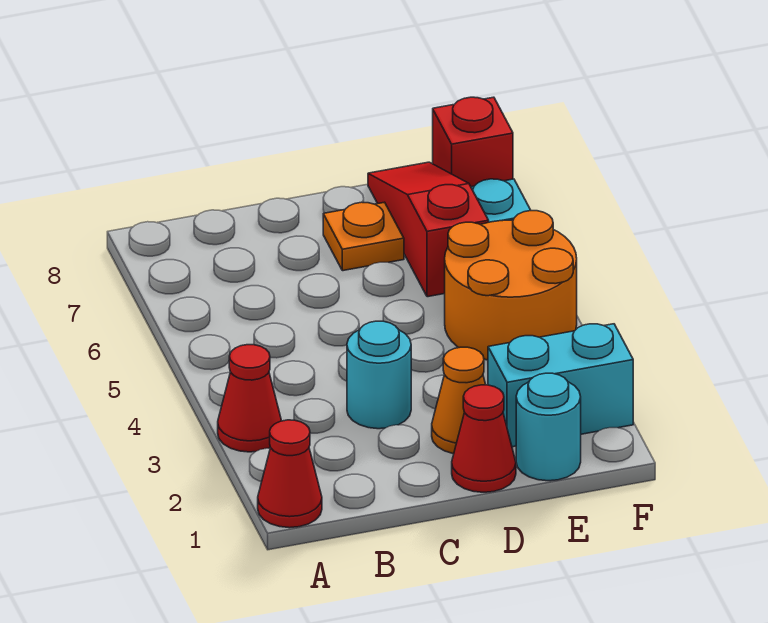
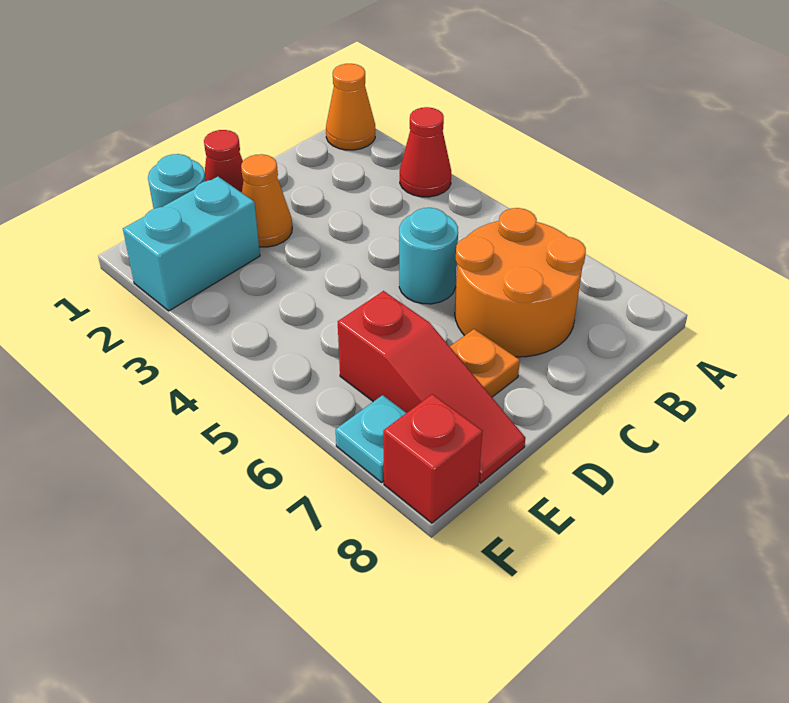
red 1x1 cone [258,420,322,528] -> orange 1x1 cone [326,64,375,150]
cyan 1x1 round brick [347,321,411,429] -> cyan 1x1 round brick moved to [399,208,458,304]
orange 2x2 round brick [445,211,577,360] -> orange 2x2 round brick moved to [455,208,586,357]

